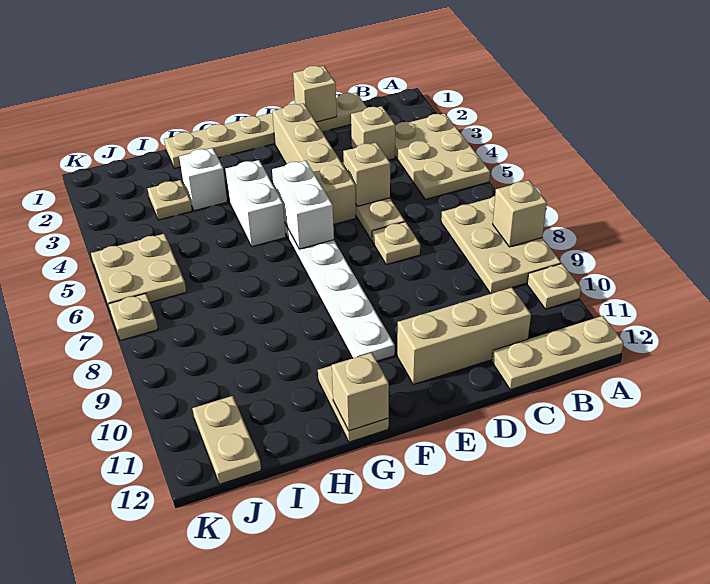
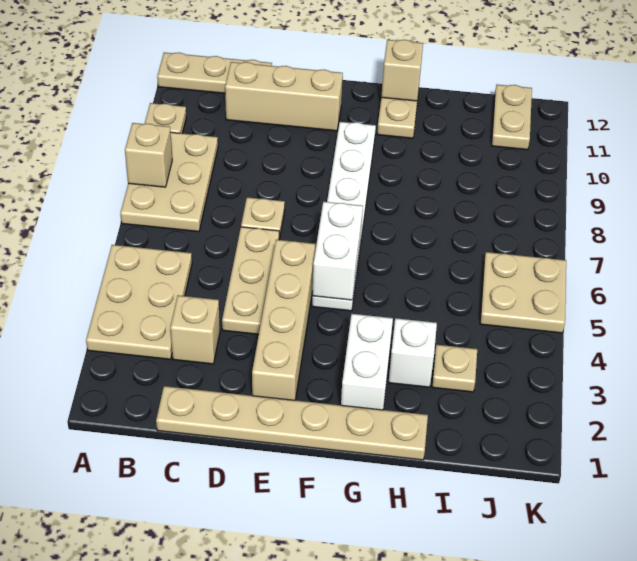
tan 1x1 brick [293,66,337,122] -> none
tan 1x1 brick [343,143,390,206] -> none
white 1x2 brick [226,160,286,247] -> white 1x2 brick moved to [341,314,393,410]
tan 1x1 plate [108,293,158,341] -> none

